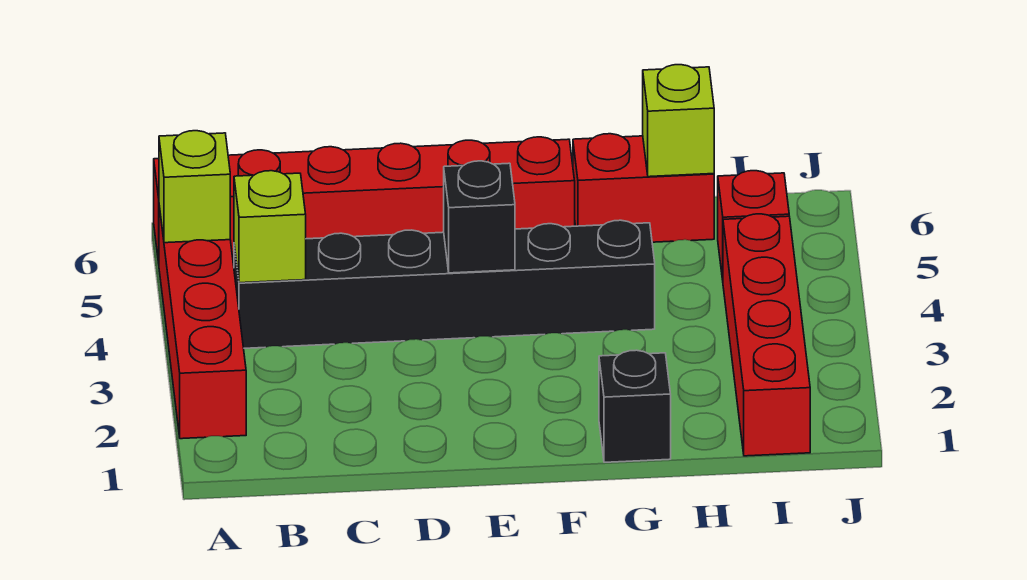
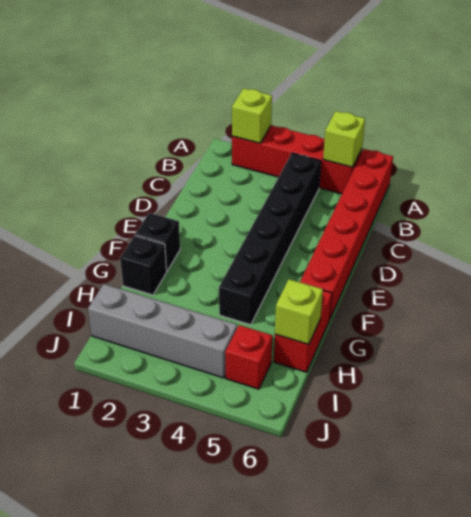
lime 1x1 brick [234,171,306,283] -> lime 1x1 brick moved to [232,88,272,143]
black 1x1 brick [444,161,515,273] -> black 1x1 brick moved to [135,213,180,271]
red 1x4 brick [723,214,810,456] -> grey 1x4 brick [88,284,237,378]

